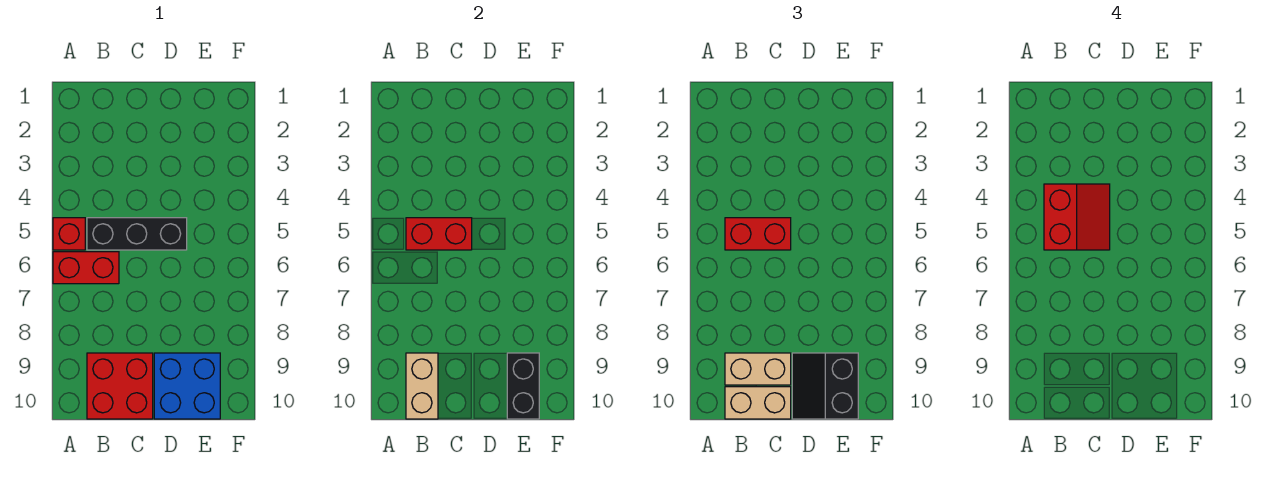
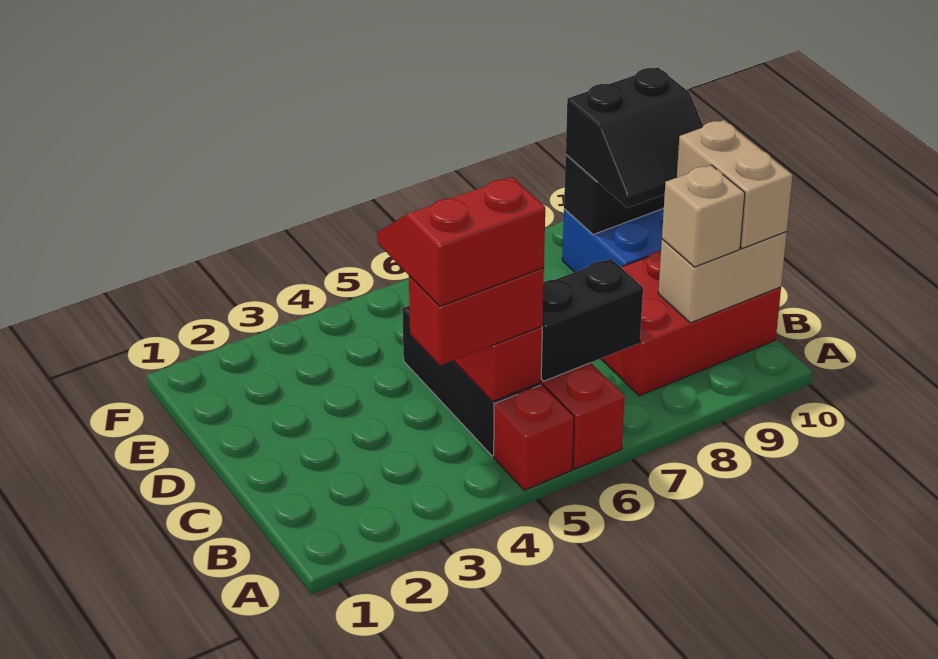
red 1x2 brick [725,218,791,250] -> red 1x2 brick turned to [409,268,544,365]
none -> black 1x2 brick [541,259,643,381]
red 2x2 brick [87,353,153,419] -> red 2x3 brick [601,251,781,396]
tan 1x2 brick [725,353,791,385] -> tan 1x1 brick [662,165,745,267]

